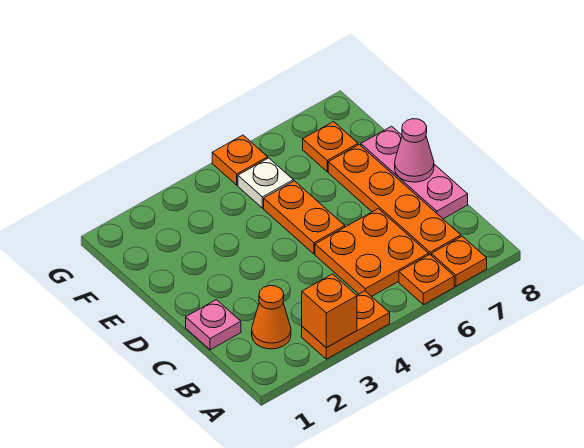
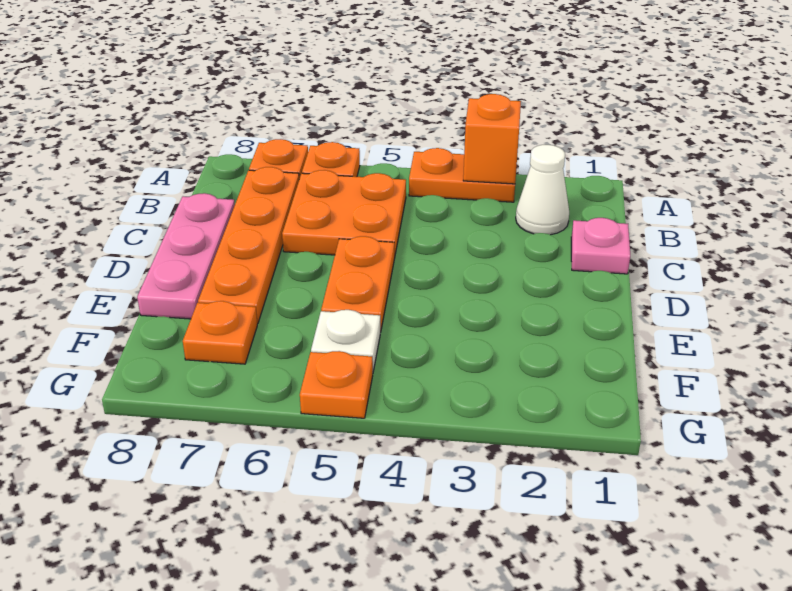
orange 1x1 cone [252,286,291,349] -> white 1x1 cone [516,145,569,235]
pink 1x1 cone [395,119,434,182] -> none

